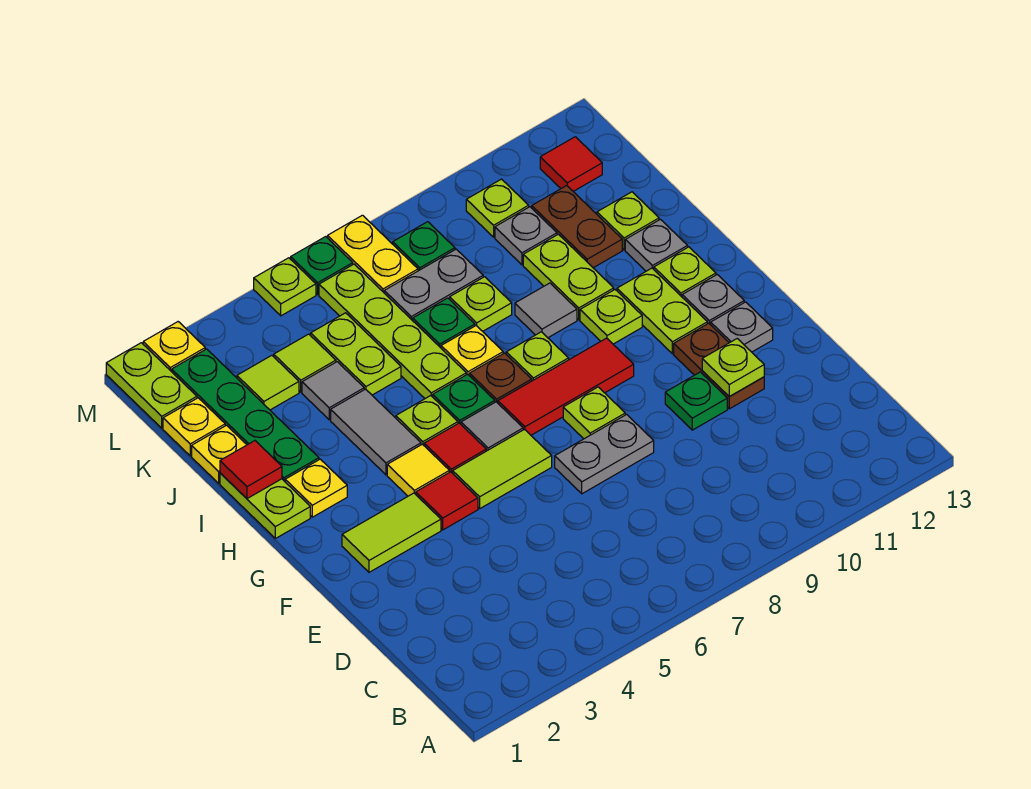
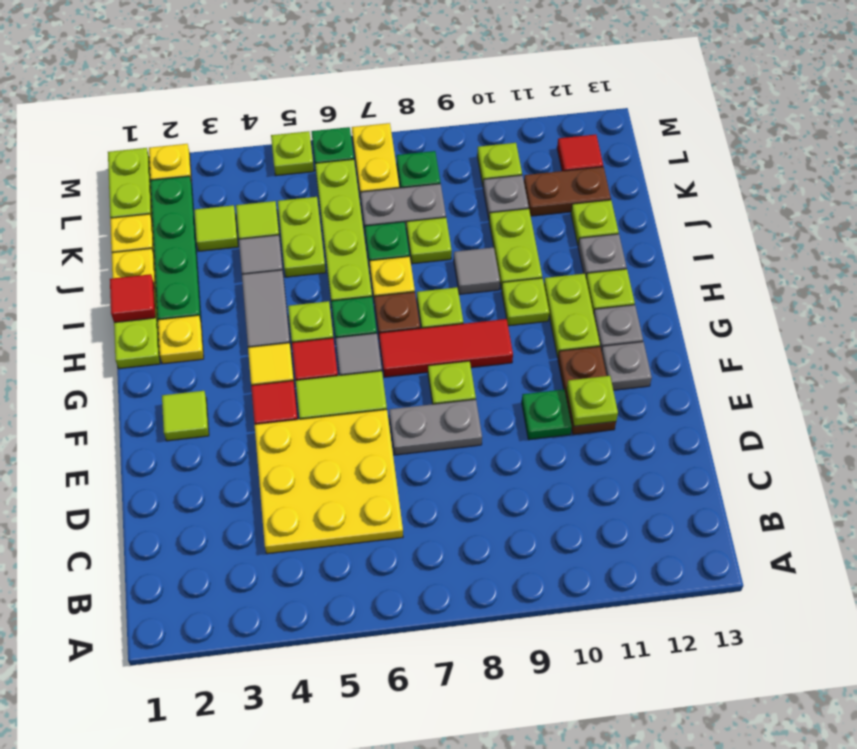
none -> yellow 3x3 plate [255,410,403,554]
lime 1x2 tile [342,493,441,572] -> lime 1x1 tile [162,391,209,441]
brown 1x2 plate [532,186,622,268] -> brown 1x2 plate turned to [524,167,611,216]

